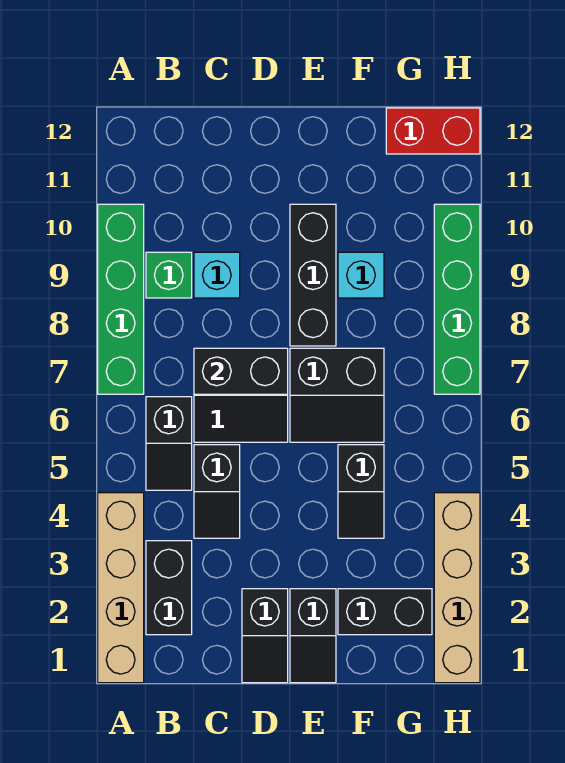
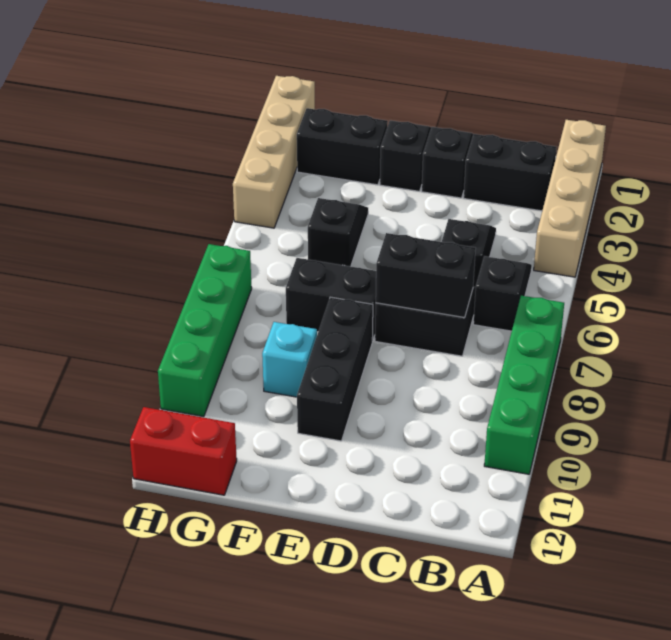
black 1x2 brick [146,541,192,635] -> black 1x2 brick turned to [464,134,556,211]
green 1x1 brick [146,252,192,298] -> none
cyan 1x1 brick [194,252,240,298] -> none

